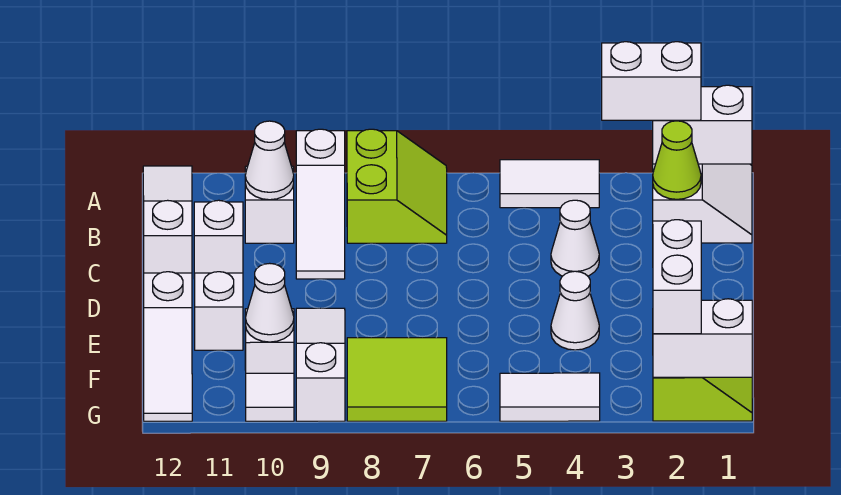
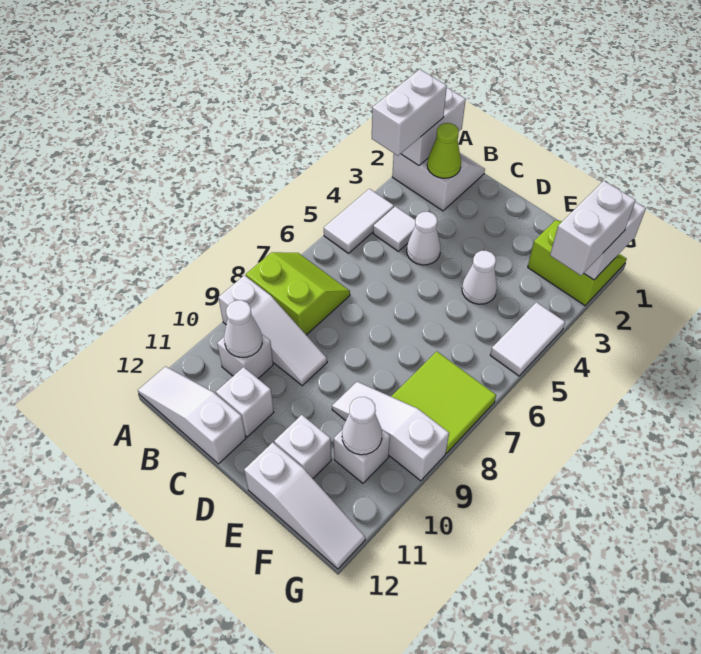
white 1x2 brick [653,220,701,334] -> white 1x2 brick turned to [550,181,636,276]
white 1x1 tile [246,373,294,421] -> white 1x1 tile moved to [373,206,415,251]

